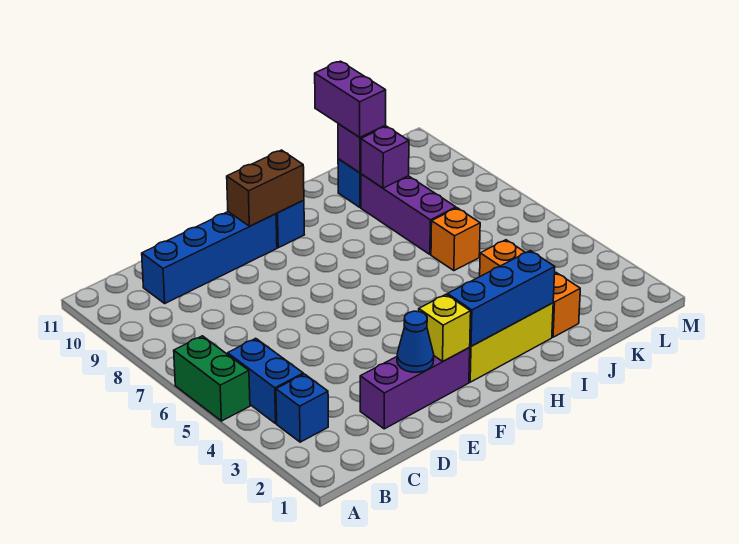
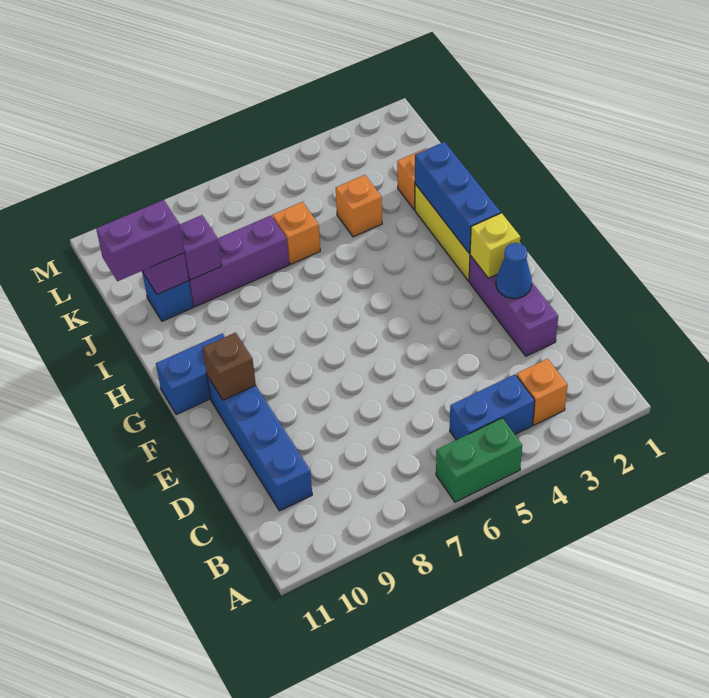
blue 1x1 brick [276,374,328,442] -> orange 1x1 brick [517,359,568,425]
brown 1x2 brick [227,150,304,226] -> brown 1x1 brick [203,333,256,400]

